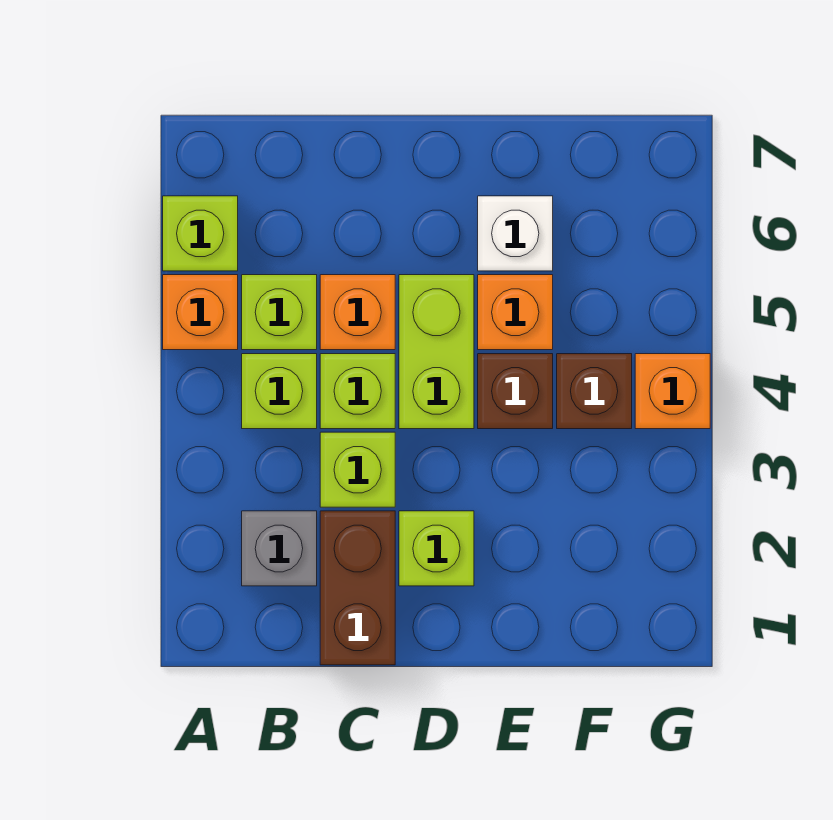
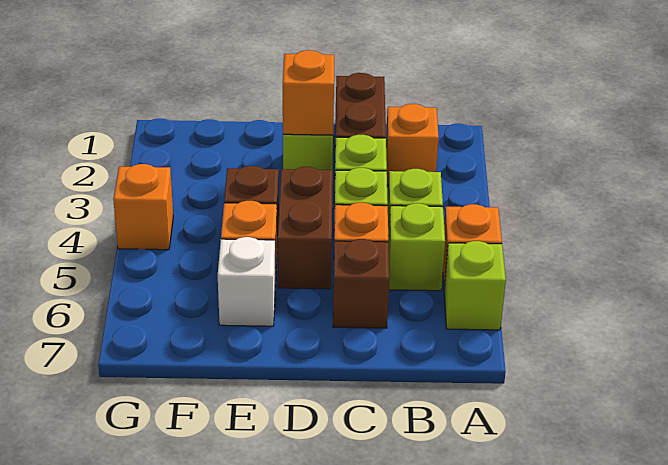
grey 1x1 brick [242,511,317,586] -> orange 1x1 brick [386,104,439,185]
none -> orange 1x1 brick [283,50,334,135]
lime 1x2 brick [399,275,474,429] -> brown 1x2 brick [277,167,333,289]
brown 1x1 brick [557,354,632,429] -> brown 1x1 brick moved to [333,239,389,328]

